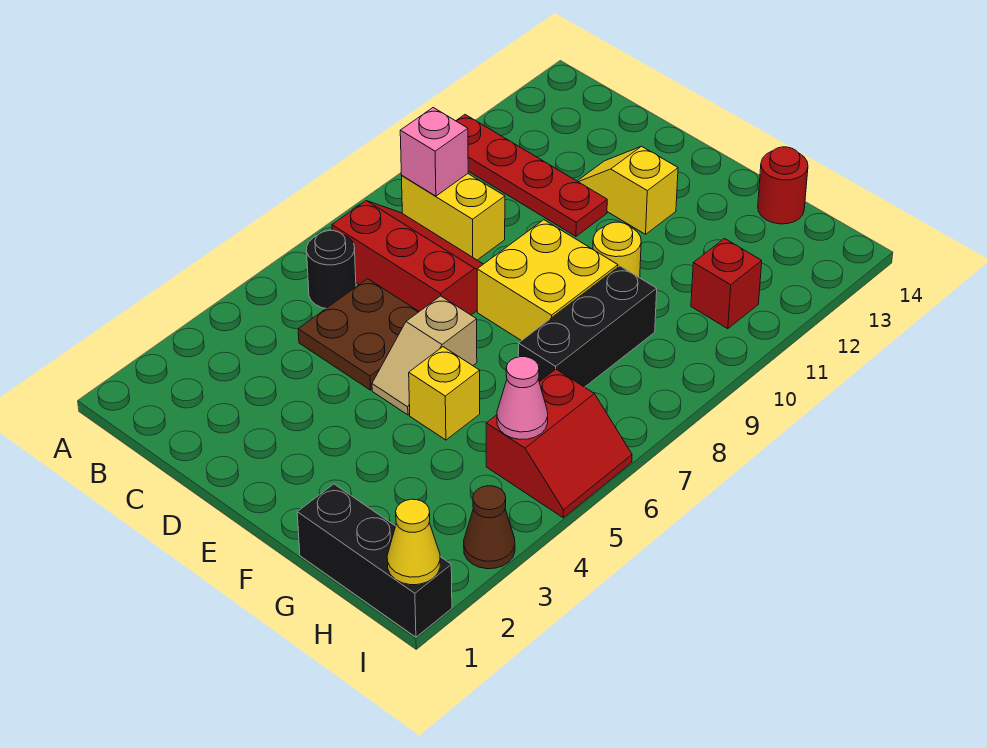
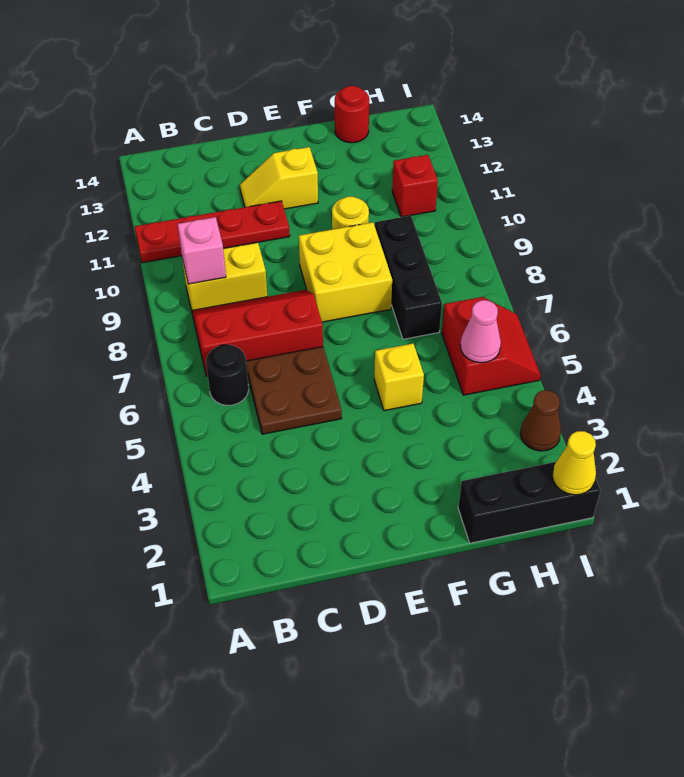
tan 1x2 slope [372,296,477,415] -> none

